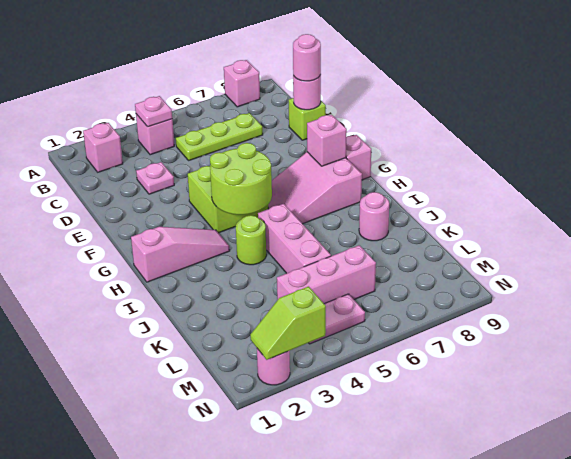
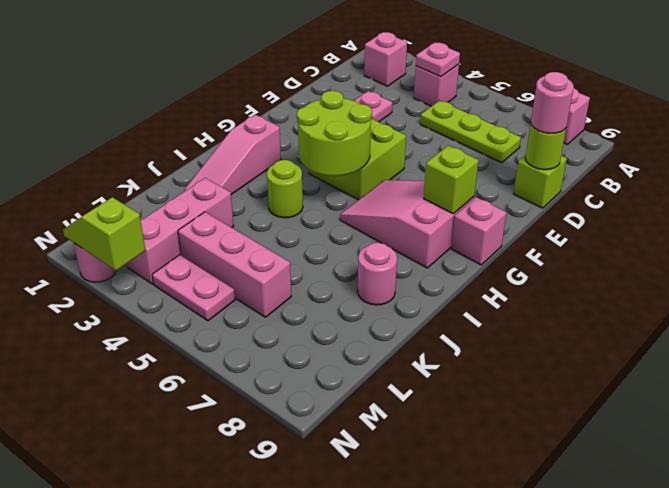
pink 1x1 round brick [293,75,321,110] -> lime 1x1 round brick [525,124,566,170]
pink 1x1 brick [307,115,347,166] -> lime 1x1 brick [424,146,479,214]
pink 1x3 slope [131,227,230,282] -> pink 1x3 slope turned to [184,115,281,194]
pink 1x3 brick [258,204,331,273] -> pink 1x3 brick moved to [127,178,234,284]

